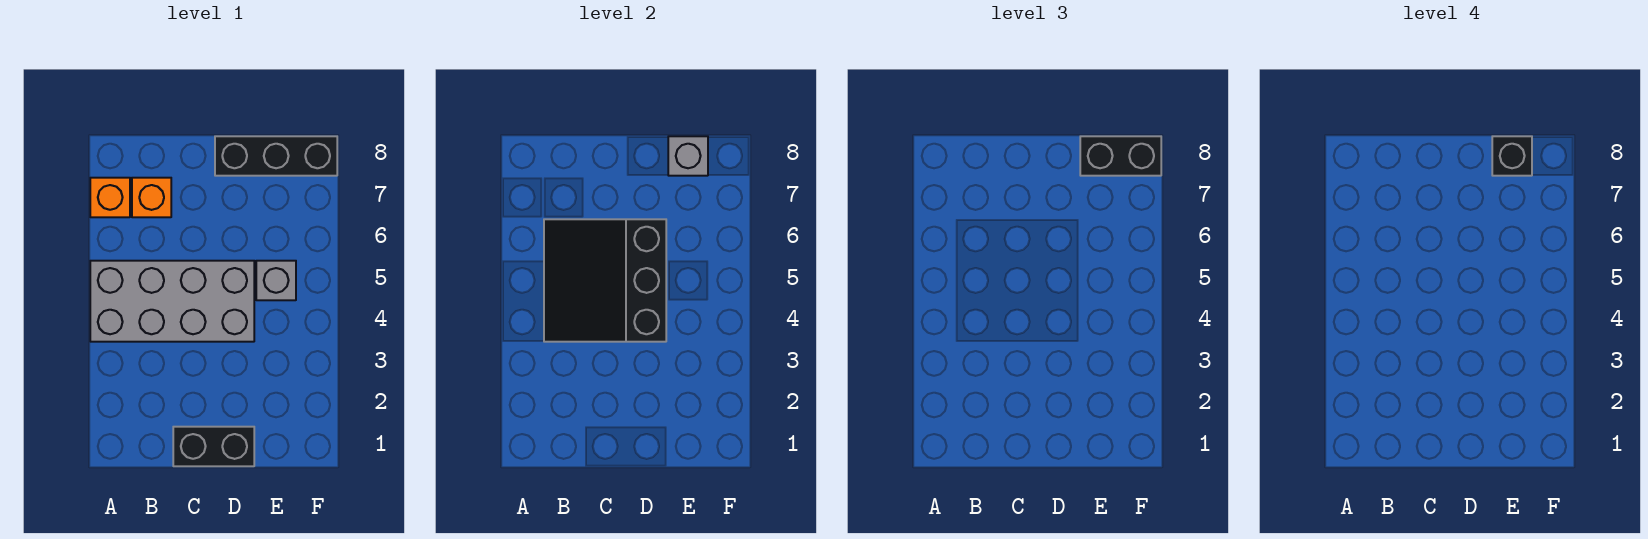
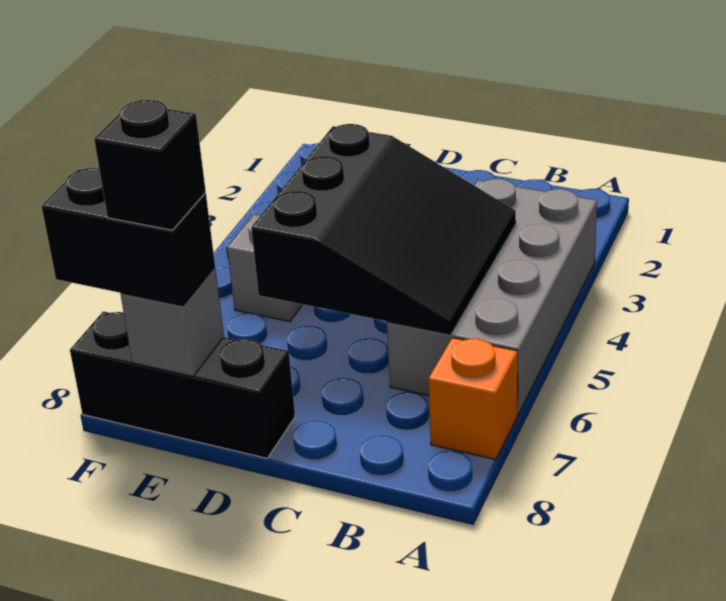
grey 2x4 brick [90,261,254,342] -> grey 2x4 brick turned to [387,179,597,415]
orange 1x1 brick [132,178,171,217] -> none
black 1x2 brick [173,427,254,466] -> none

